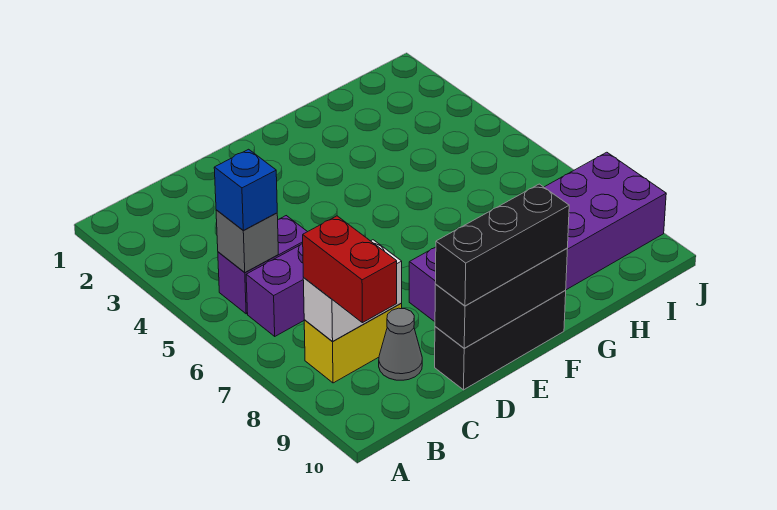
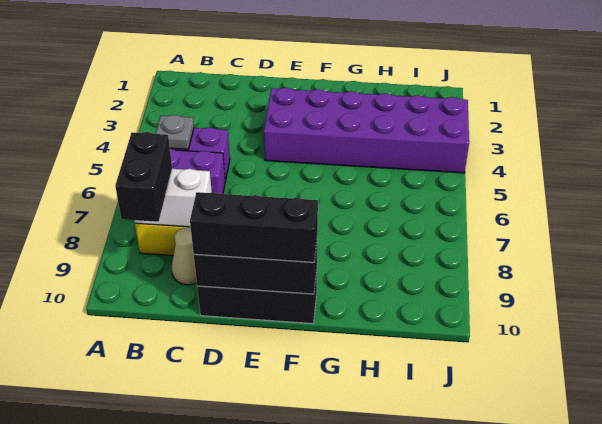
grey 1x1 brick [216,210,278,273] -> grey 1x1 plate [155,115,194,149]
blue 1x1 brick [214,149,277,230] -> none
red 1x2 brick [303,216,397,323] -> black 1x2 brick [115,132,172,222]
grey 1x1 cone [379,308,422,380] -> tan 1x1 cone [172,228,197,285]
purple 2x6 brick [409,152,666,322] -> purple 2x6 brick moved to [264,88,469,173]

